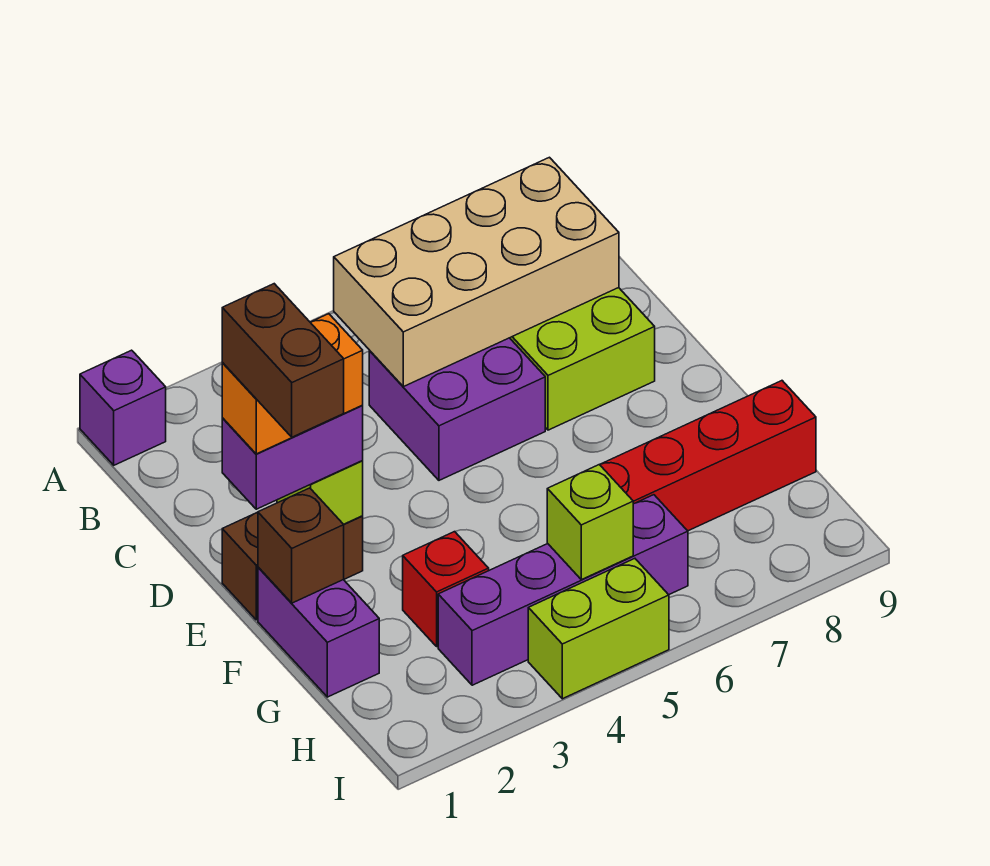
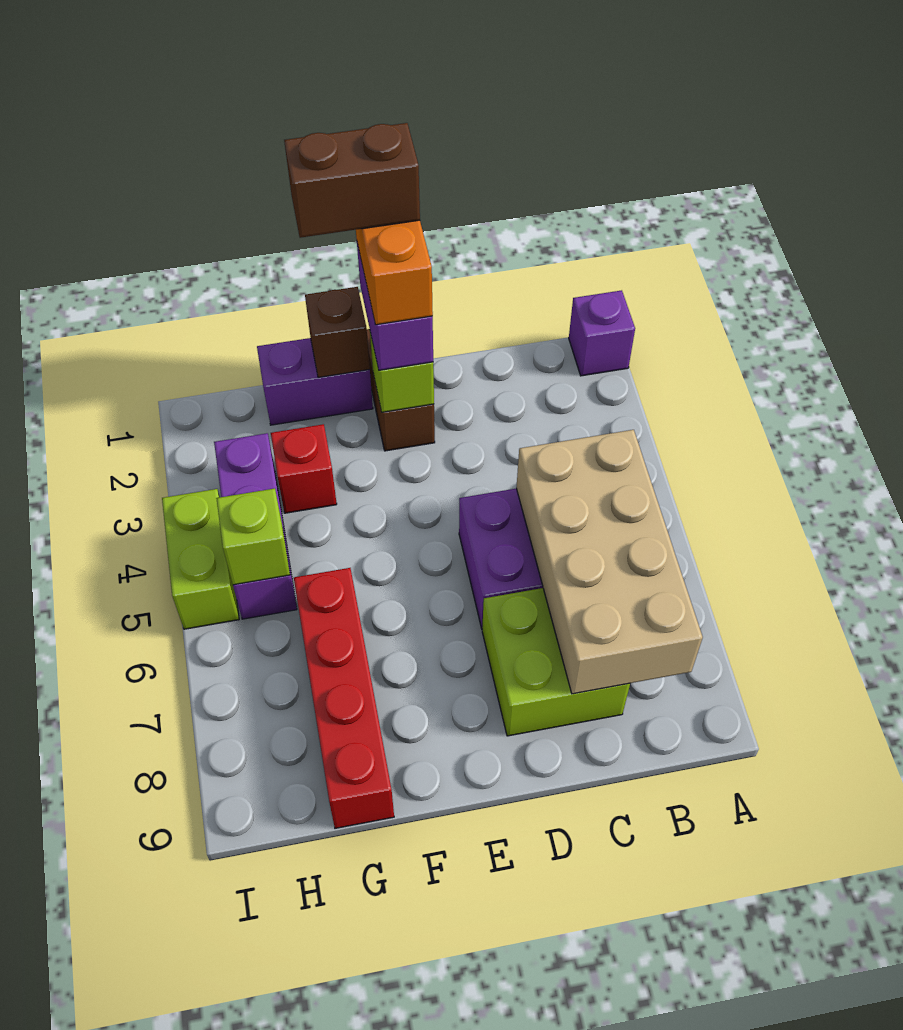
purple 1x4 brick [438,495,688,685] -> purple 1x3 brick [214,433,297,619]

